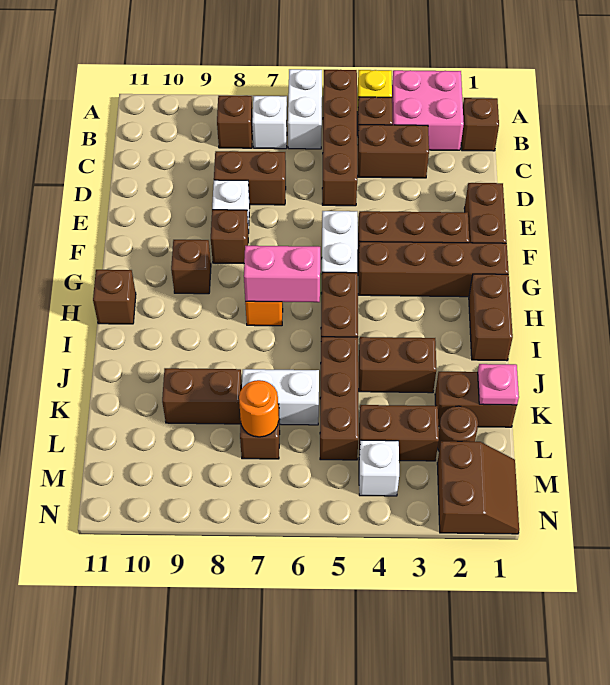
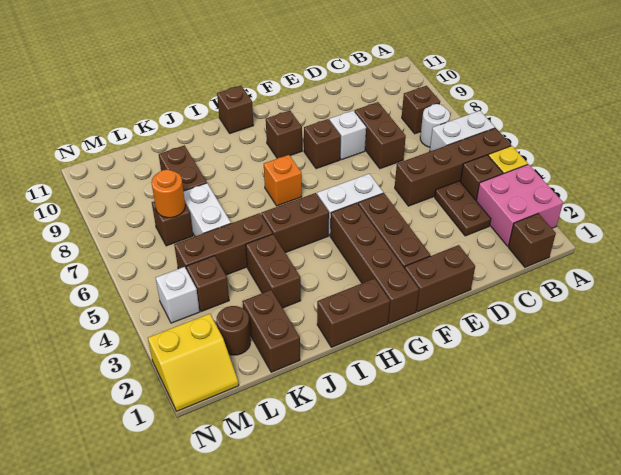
white 1x1 brick [252,96,287,149] -> white 1x1 round brick [420,104,450,147]
brown 1x2 brick [358,125,429,178] -> brown 1x2 plate [435,181,491,236]
pink 1x2 brick [244,246,320,302] -> none
pink 1x1 plate [478,364,519,405] -> none
brown 1x2 brick [359,405,439,461] -> brown 1x1 brick [186,256,229,312]
brown 2x2 slope [437,441,519,534] -> yellow 2x2 slope [148,314,239,411]

